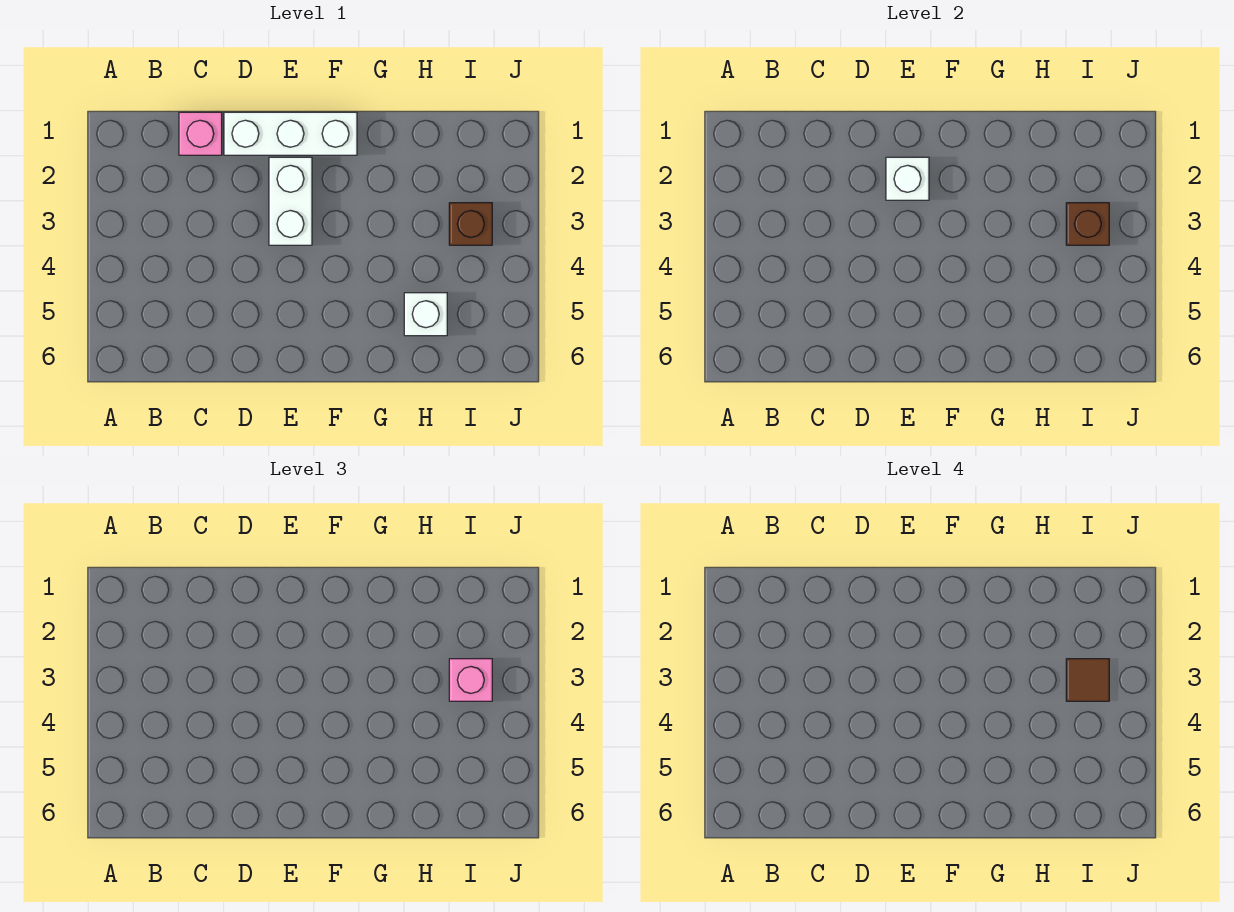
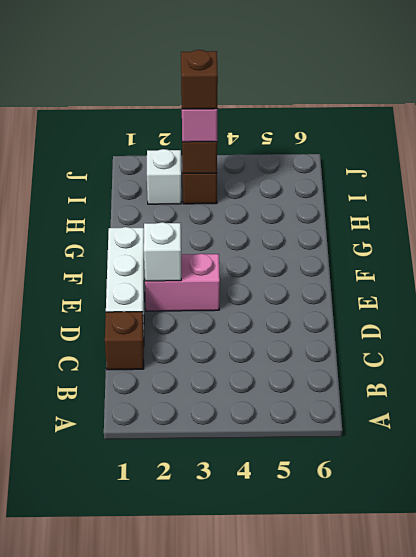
pink 1x1 brick [179,112,222,155] -> brown 1x1 brick [105,312,144,370]
white 1x2 brick [269,157,312,245] -> pink 1x2 brick [145,254,220,311]
white 1x1 brick [404,293,447,336] -> white 1x1 brick moved to [147,149,181,204]
brown 1x1 tile [1066,659,1109,701] -> brown 1x1 brick [181,50,218,109]

